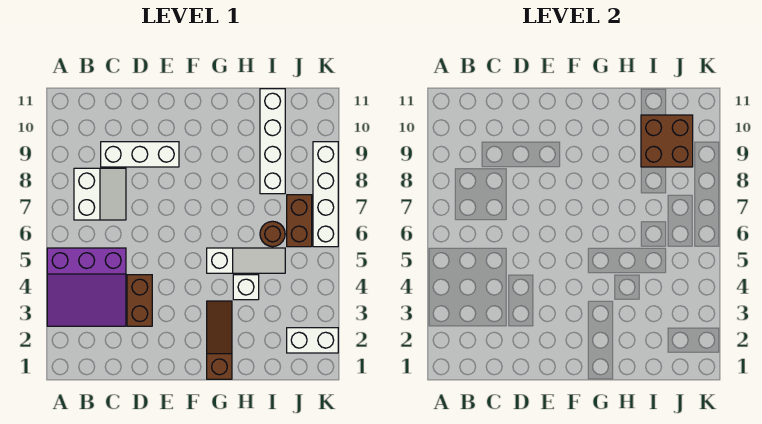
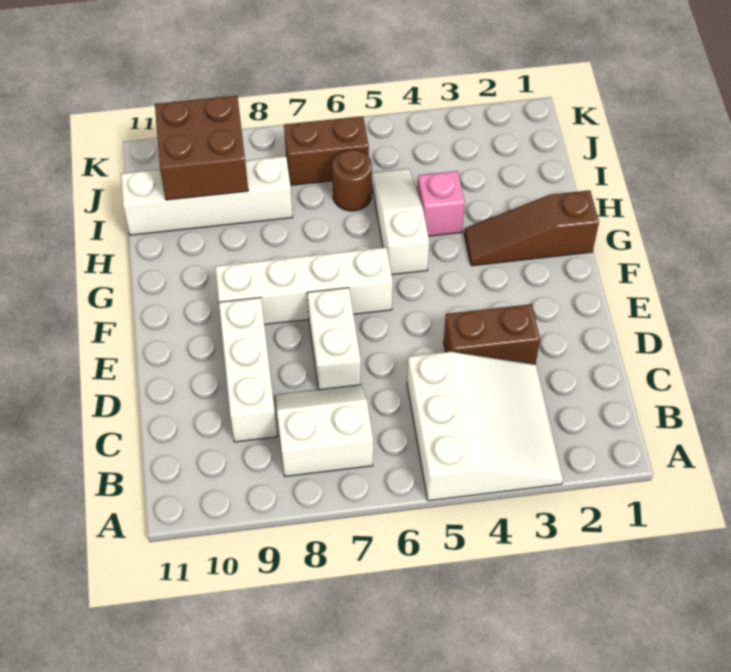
purple 3x3 slope [47,248,126,326] -> white 3x3 slope [407,352,563,501]
white 1x1 brick [233,275,259,300] -> pink 1x1 brick [418,171,465,236]
white 1x2 brick [287,328,338,353] -> white 1x2 brick moved to [307,288,361,390]
white 1x4 brick [313,142,338,247] -> white 1x4 brick moved to [215,247,393,325]

